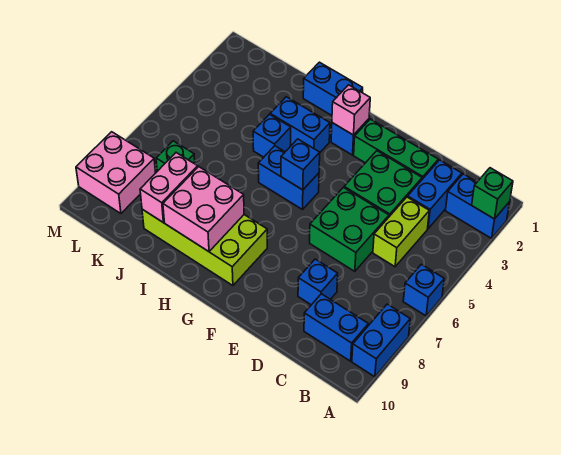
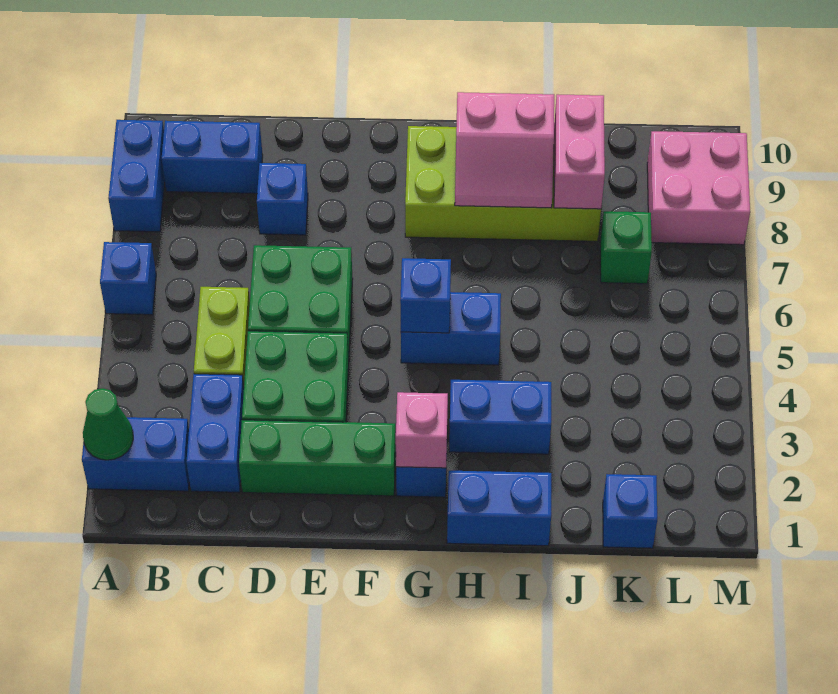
green 1x1 brick [472,168,513,219] -> green 1x1 cone [83,388,133,460]
pink 2x2 brick [163,167,244,252] -> pink 2x2 slope [455,92,554,208]
blue 1x1 brick [253,114,291,157] -> blue 1x1 brick moved to [603,474,657,548]

